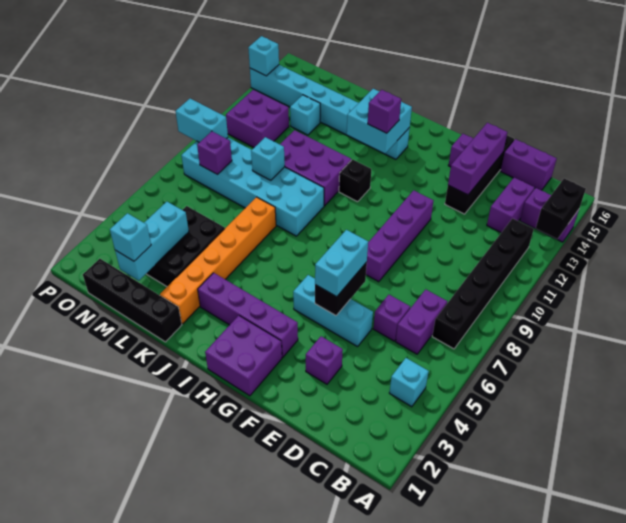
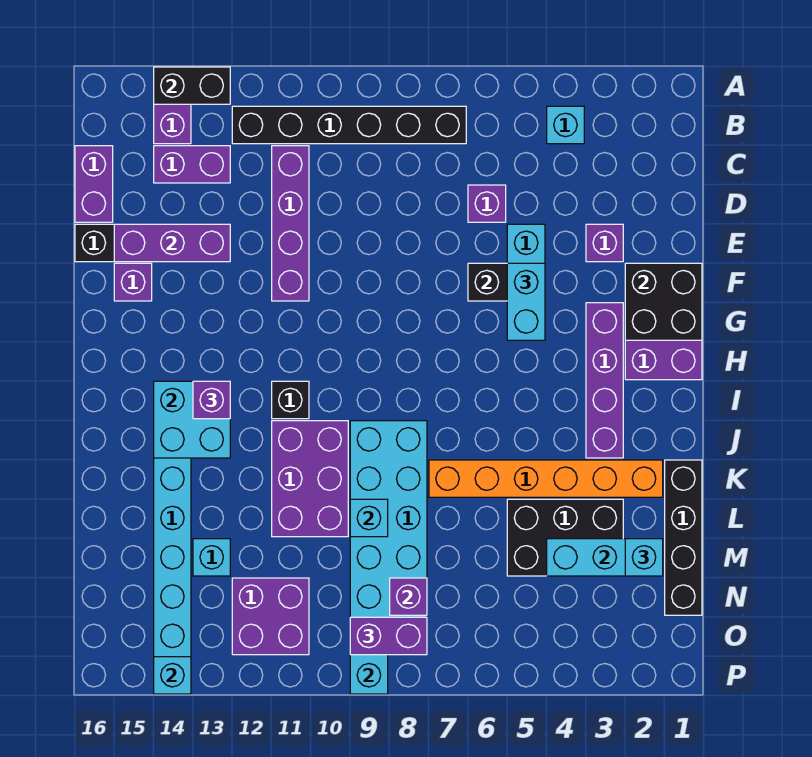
purple 1x2 brick [396,289,447,354] -> purple 1x2 brick moved to [350,617,427,655]
none -> black 2x2 brick [625,263,702,340]
cyan 1x2 brick [315,230,368,297] -> cyan 1x2 brick turned to [507,263,545,340]
purple 1x4 brick [366,190,433,282] -> purple 1x4 brick turned to [272,146,309,301]

